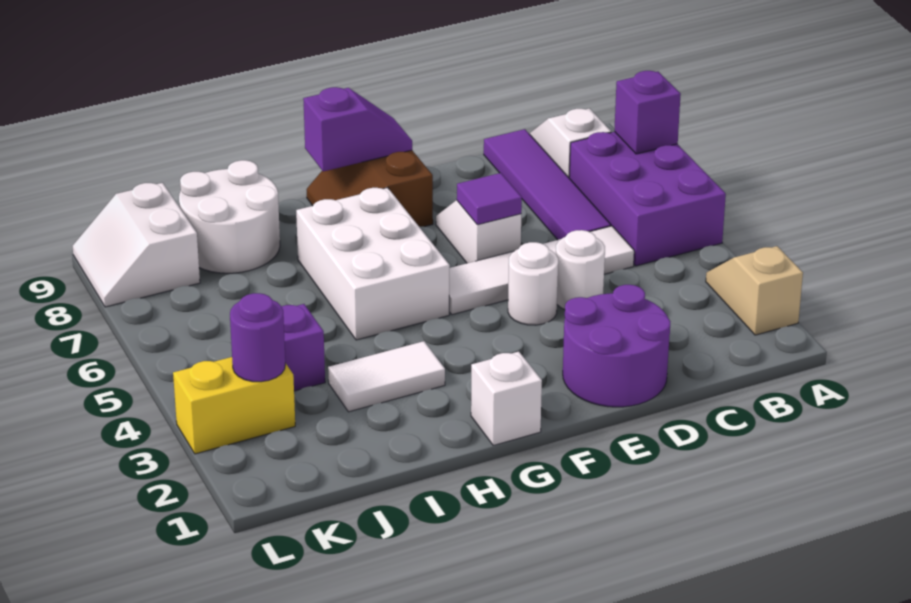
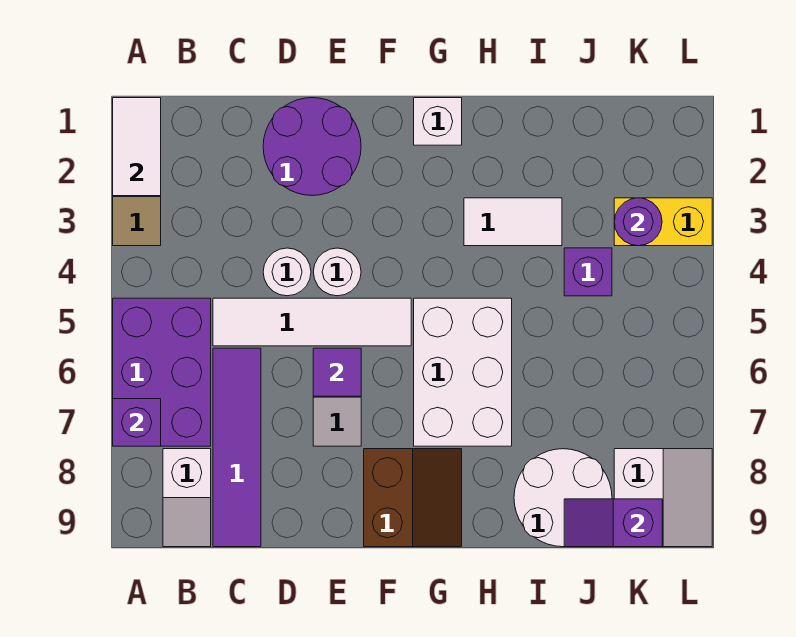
none -> white 1x2 tile [113,98,161,196]
purple 1x2 slope [303,87,412,171] -> purple 1x2 slope moved to [564,499,662,547]

